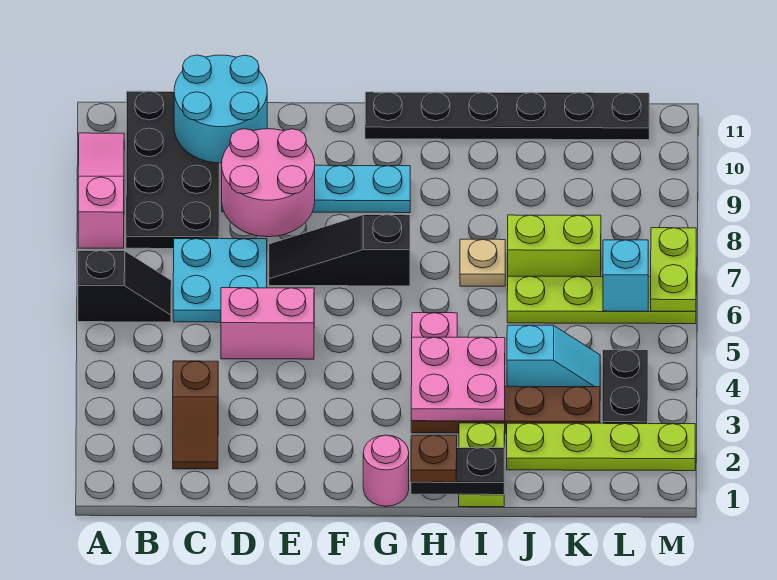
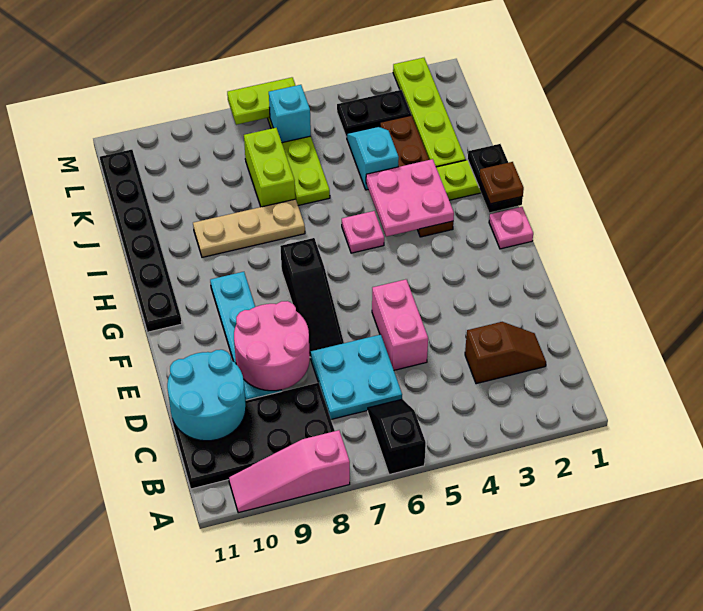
pink 1x1 round brick [363,435,409,506] -> pink 1x1 plate [489,207,533,249]
tan 1x1 plate [460,239,505,286] -> tan 1x3 plate [193,199,305,257]

